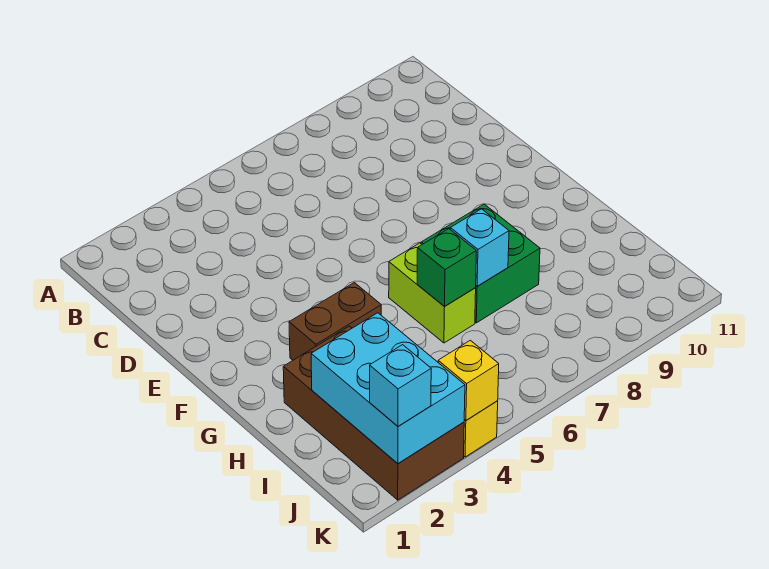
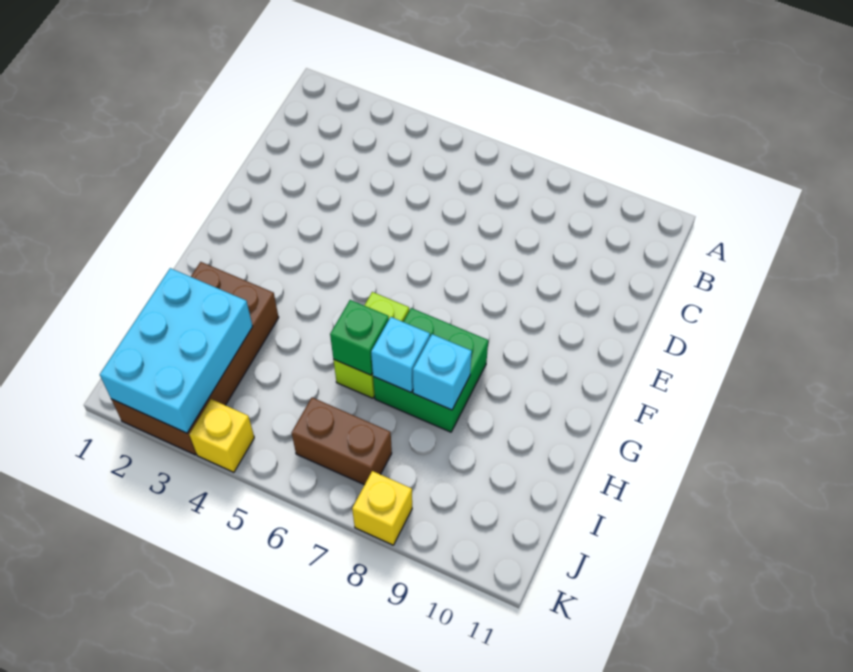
brown 1x2 brick [289,283,381,360] -> brown 1x2 brick moved to [292,398,392,485]
cyan 1x1 brick [370,345,431,426] -> cyan 1x1 brick moved to [413,334,472,410]
yellow 1x1 brick [438,340,499,420] -> yellow 1x1 brick moved to [352,471,412,545]

